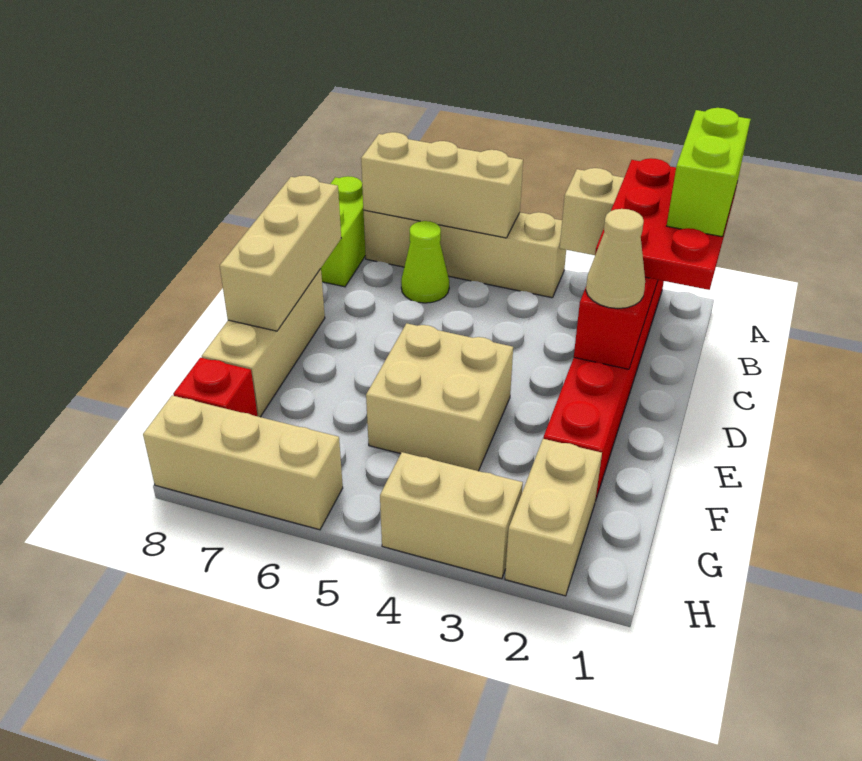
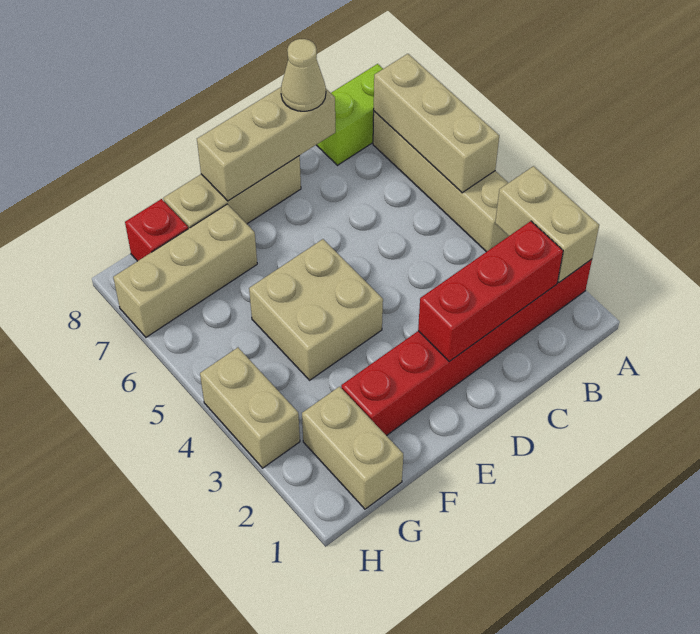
red 2x3 plate [595,158,737,290] -> none
lime 1x2 brick [667,108,751,237] -> none
lime 1x1 cone [401,221,449,303] -> none
tan 1x1 cone [586,209,645,309] -> tan 1x1 cone moved to [281,39,326,111]
tan 1x2 brick [505,439,602,596] -> tan 1x2 brick turned to [302,387,403,509]
tan 1x3 brick [143,395,343,530] -> tan 1x3 brick turned to [113,204,257,337]

